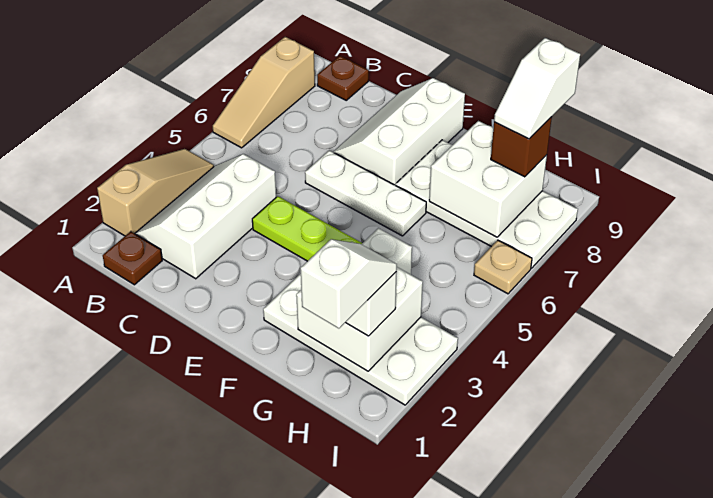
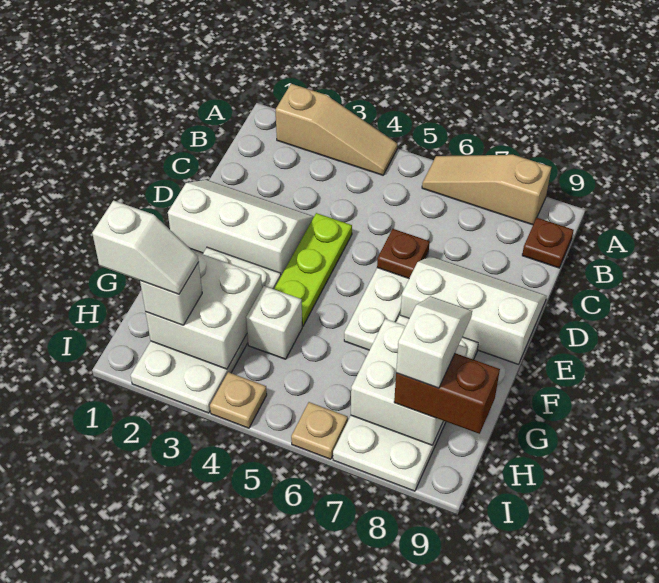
brown 1x1 plate [103,232,162,285] -> brown 1x1 plate moved to [377,229,430,278]
white 2x3 slope [135,154,276,279] -> white 2x3 slope moved to [168,180,314,276]
brown 1x1 brick [491,117,552,177] -> brown 1x2 brick [394,353,500,434]
white 1x2 slope [494,38,580,139] -> white 1x2 slope turned to [396,296,472,388]
none -> tan 1x1 plate [210,372,267,428]

